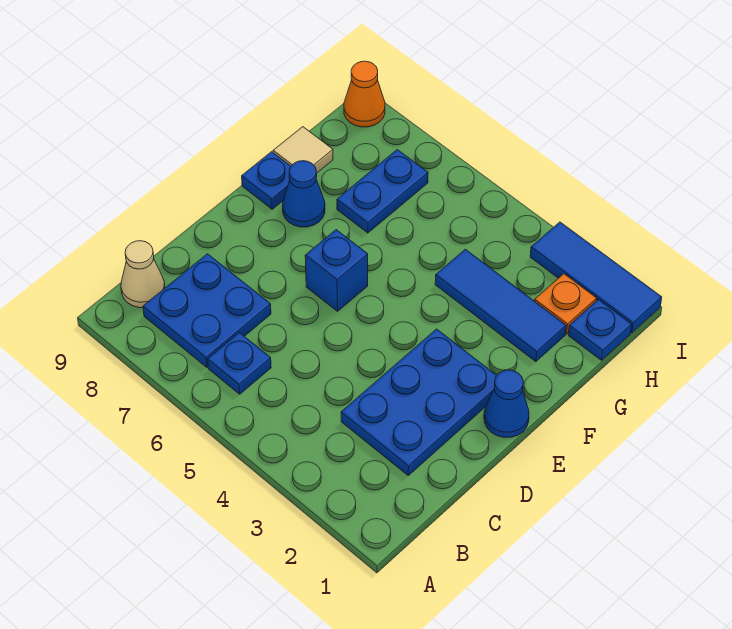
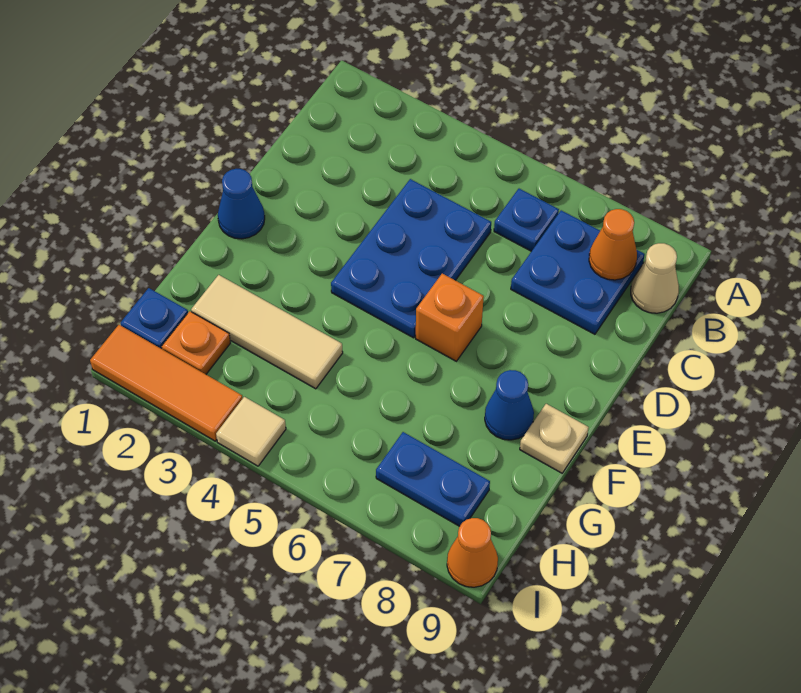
none -> orange 1x1 cone [589,209,637,280]
blue 2x3 plate [341,329,497,475] -> blue 2x3 plate moved to [331,179,491,338]
blue 1x1 brick [305,230,368,311] -> orange 1x1 brick [416,274,484,361]
blue 1x1 plate [242,152,291,209] -> tan 1x1 plate [520,404,589,473]
blue 1x3 tile [435,249,566,362] -> tan 1x3 tile [191,275,343,389]
blue 1x2 plate [337,150,428,233] -> blue 1x2 plate turned to [376,432,490,526]
tan 1x1 tile [273,127,333,174] -> tan 1x1 tile moved to [216,397,286,466]
blue 1x3 tile [530,222,662,333] -> orange 1x3 tile [90,325,243,441]

